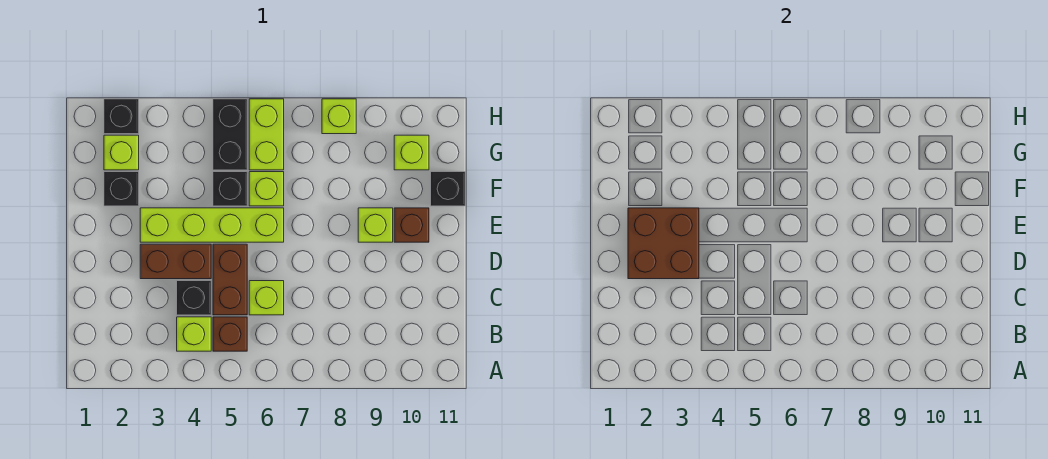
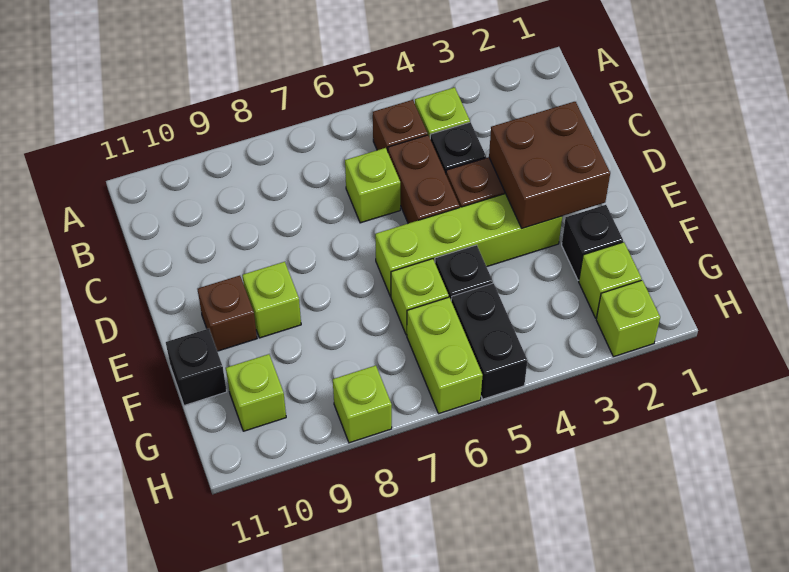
black 1x1 brick [104,99,139,134] -> lime 1x1 brick [596,280,660,357]

